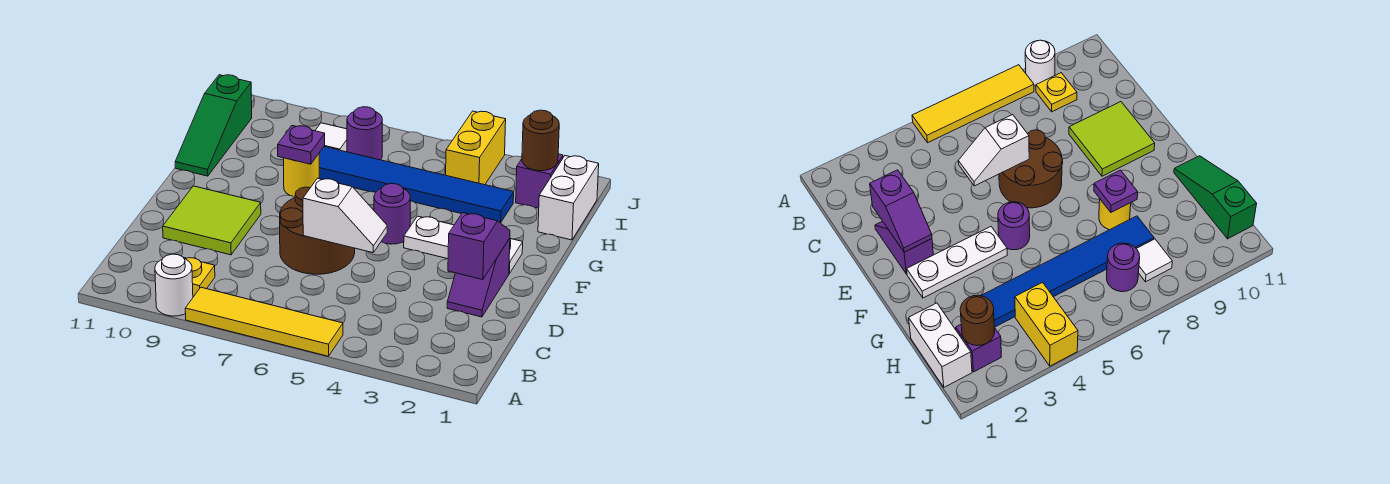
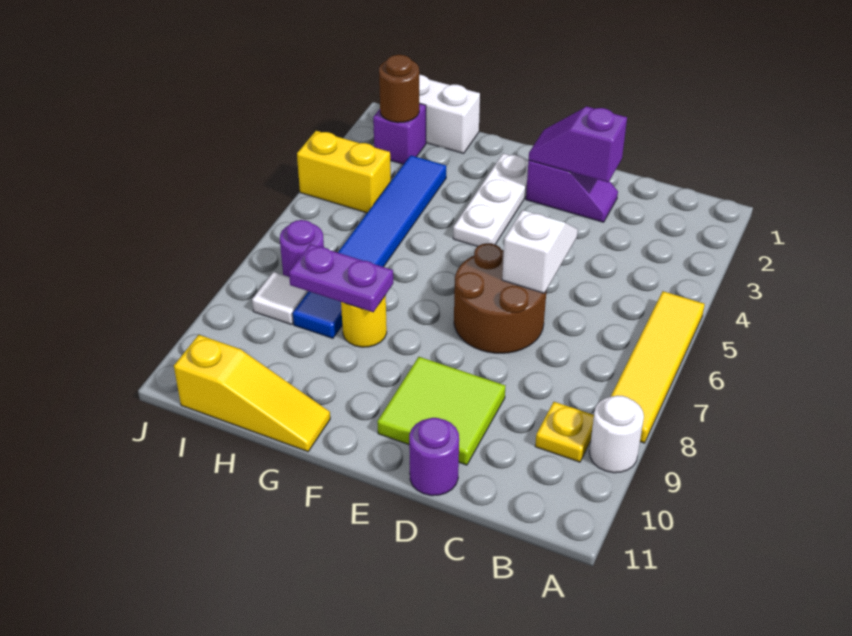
purple 1x1 round brick [374,184,410,244] -> purple 1x1 round brick moved to [409,418,459,496]
purple 1x1 plate [278,126,325,164] -> purple 1x2 plate [289,244,393,312]
green 1x3 slope [175,75,252,176] -> yellow 1x3 slope [174,335,330,452]

